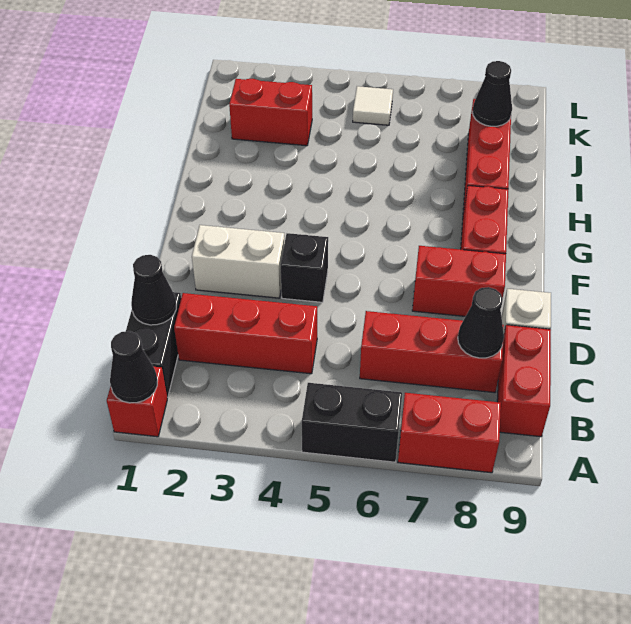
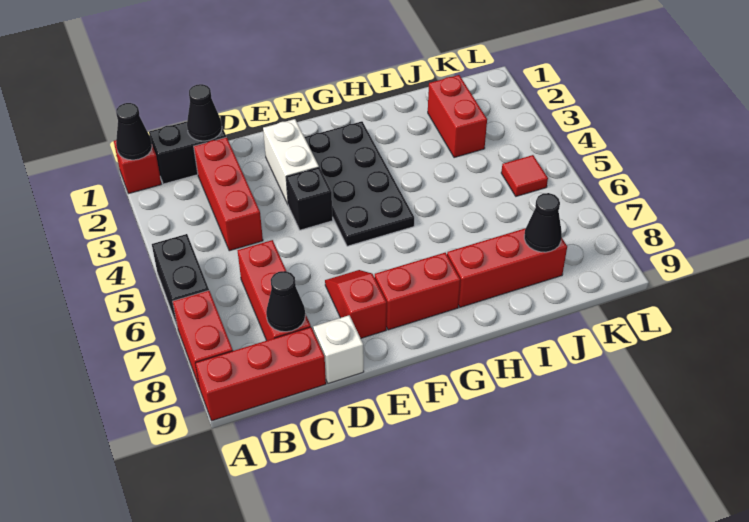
red 1x2 brick [497,325,551,437] -> red 1x3 brick [195,327,326,421]
red 1x2 brick [412,246,506,316] -> red 1x2 slope [325,270,387,338]
none -> black 2x4 plate [305,121,414,246]
white 1x1 tile [353,86,393,125] -> red 1x1 tile [501,155,548,196]

